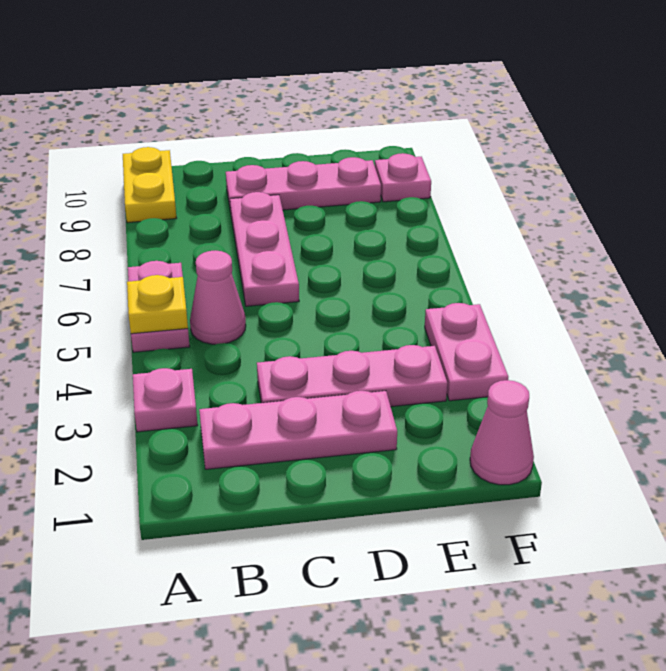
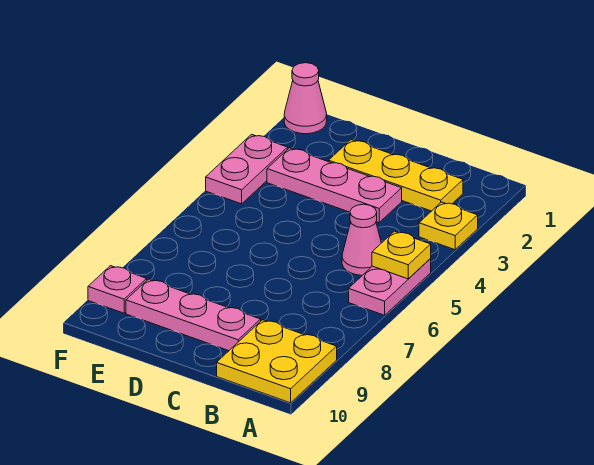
pink 1x1 plate [133,368,198,432] -> yellow 1x1 plate [419,202,478,250]
yellow 1x2 plate [123,147,176,223] -> yellow 2x2 plate [217,320,337,403]
pink 1x3 plate [199,391,397,469] -> yellow 1x3 plate [329,140,463,211]
pink 1x3 plate [230,192,299,306] -> none

